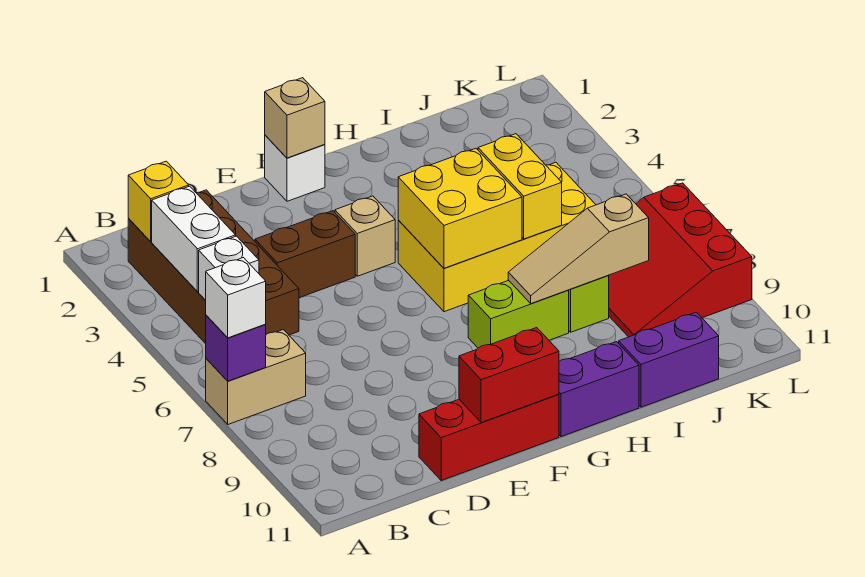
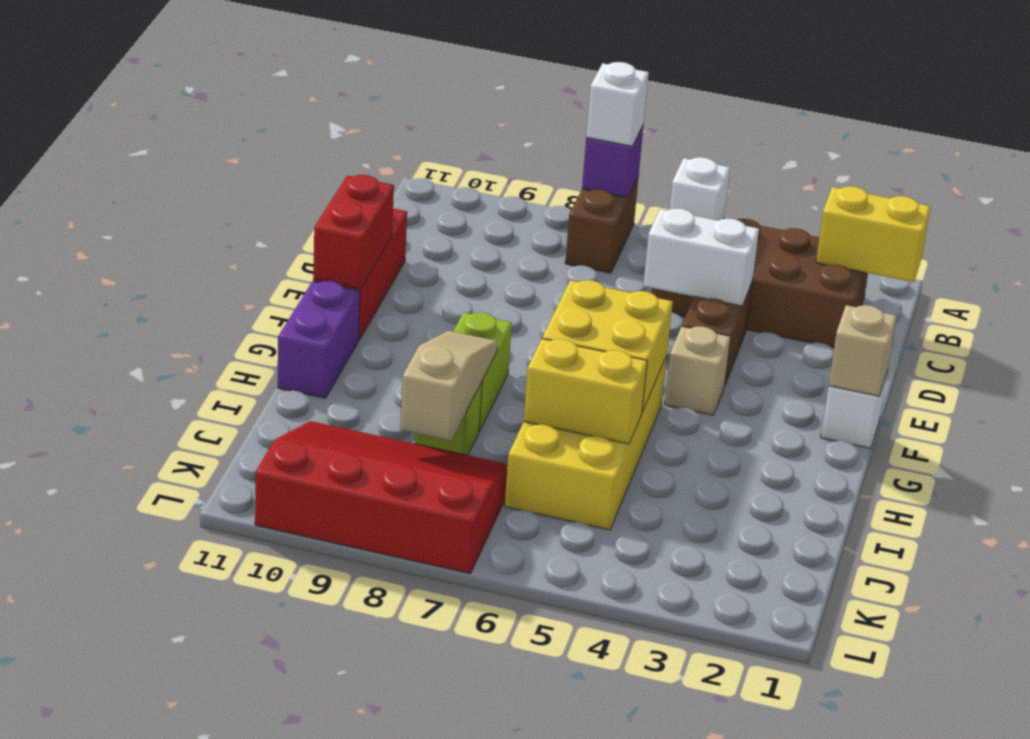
tan 1x2 brick [206,330,306,424] -> brown 1x2 brick [565,176,639,273]
yellow 1x1 brick [128,161,189,242] -> yellow 1x2 brick [816,186,930,282]
white 1x2 brick [152,186,236,292] -> white 1x2 brick moved to [643,208,759,306]
purple 1x2 brick [619,312,719,407] -> none
red 3x3 slope [608,183,752,337] -> red 3x4 slope [255,421,508,574]

